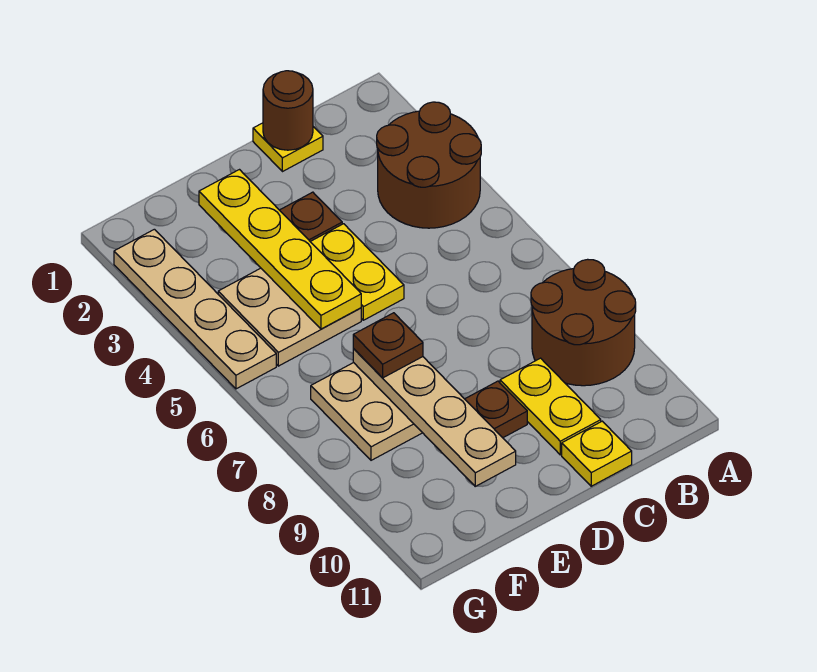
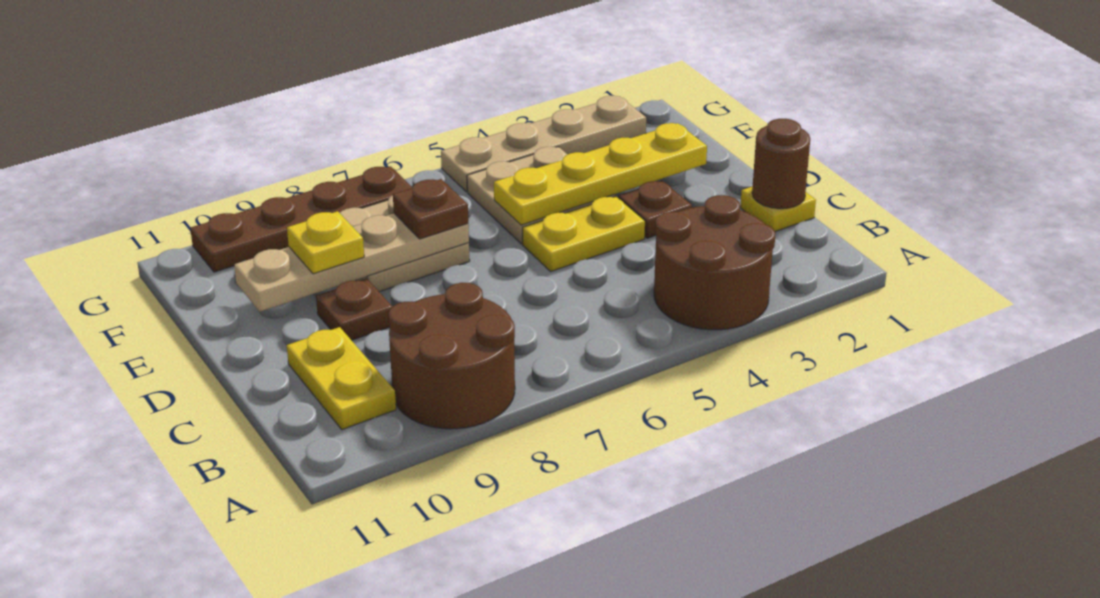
yellow 1x2 plate [500,358,601,455] -> yellow 1x2 plate turned to [287,327,396,429]
yellow 1x1 plate [562,421,632,486] -> yellow 1x1 plate moved to [287,211,364,274]
none -> brown 1x4 plate [190,166,412,272]

